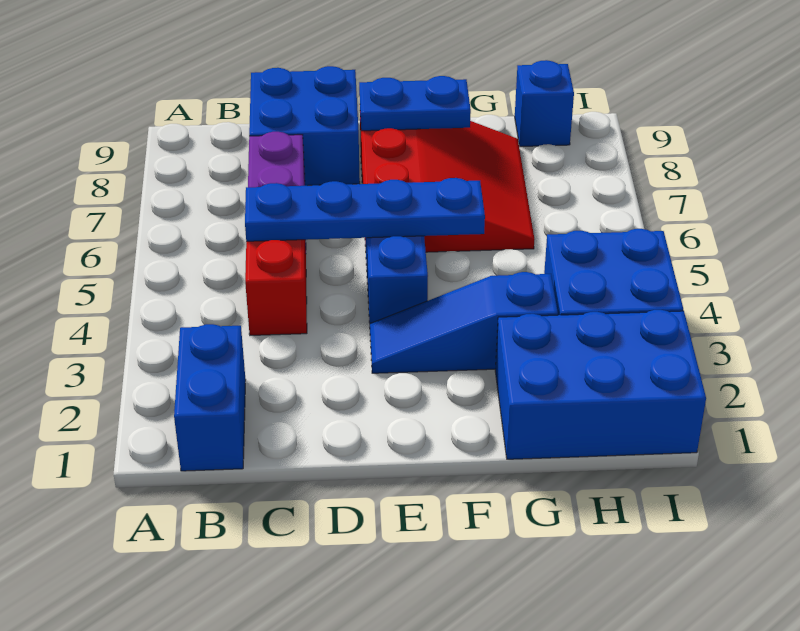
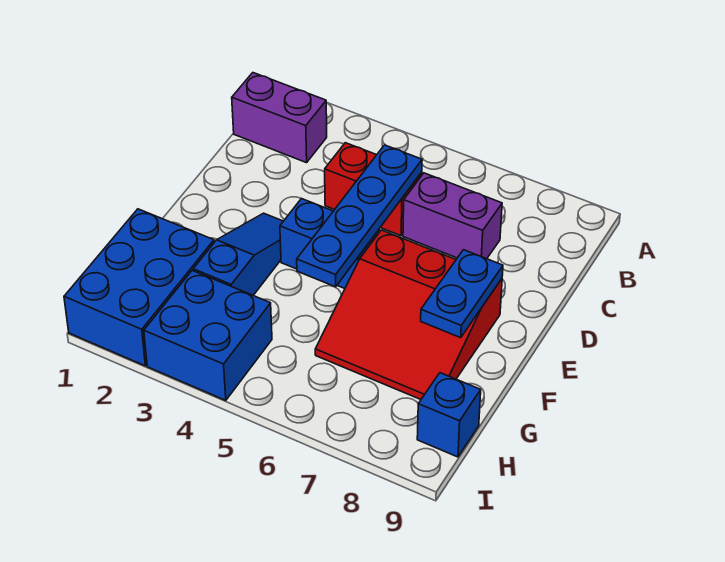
blue 1x2 brick [174,324,246,471] -> purple 1x2 brick [232,73,327,163]
blue 2x2 brick [249,66,360,186] -> none

